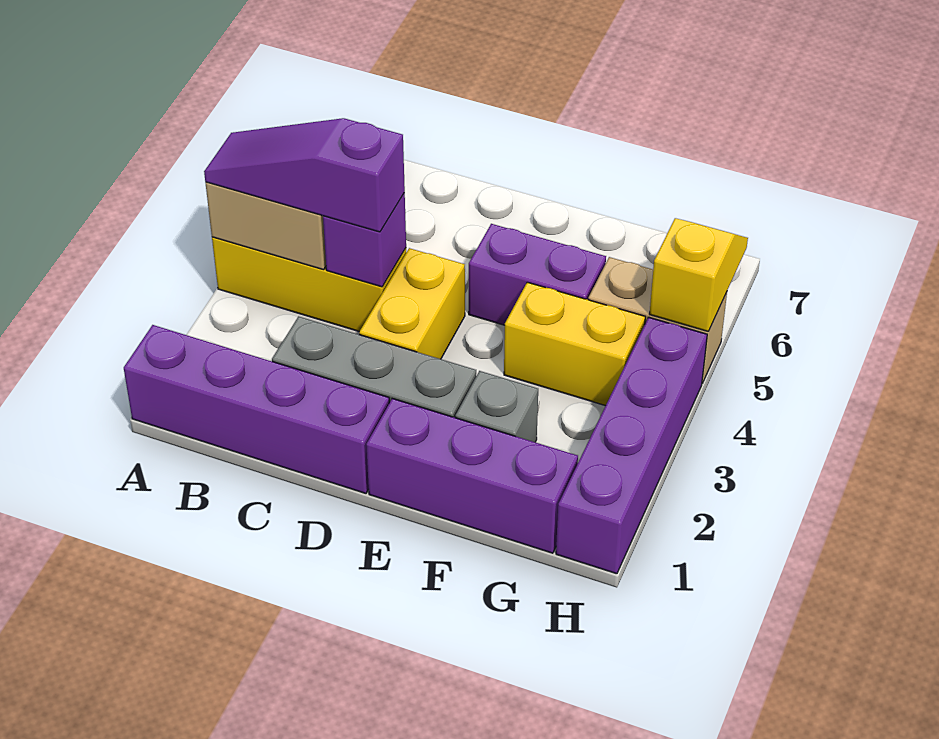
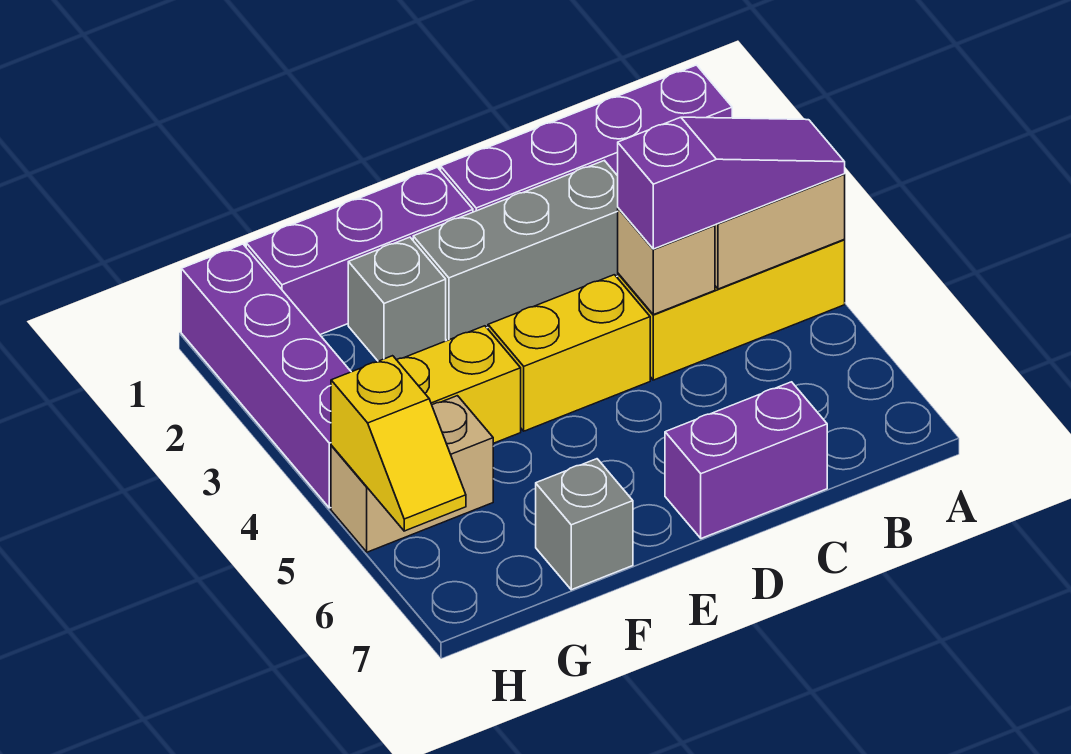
purple 1x1 brick [323,193,406,287] -> tan 1x1 brick [618,208,715,315]
yellow 1x2 brick [359,248,465,359] -> yellow 1x2 brick turned to [488,275,650,431]
purple 1x2 brick [469,224,606,325] -> purple 1x2 brick moved to [665,382,827,538]
none -> grey 1x1 brick [536,459,633,590]

